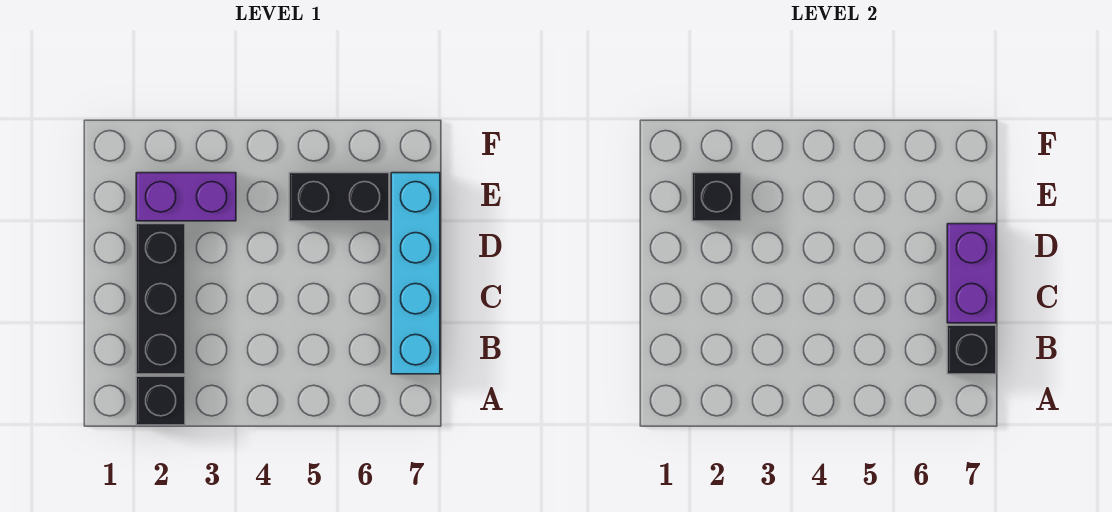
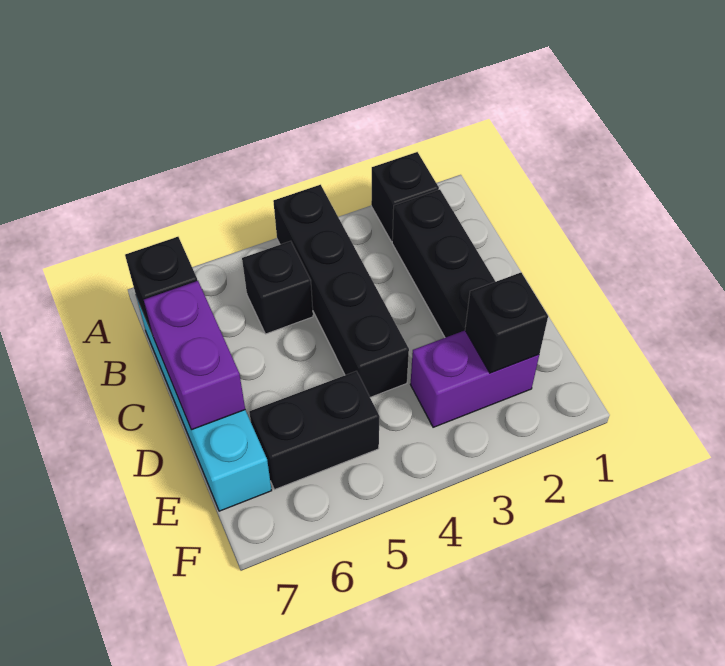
none -> black 1x4 brick [273,185,409,397]
none -> black 1x1 brick [242,241,313,334]

